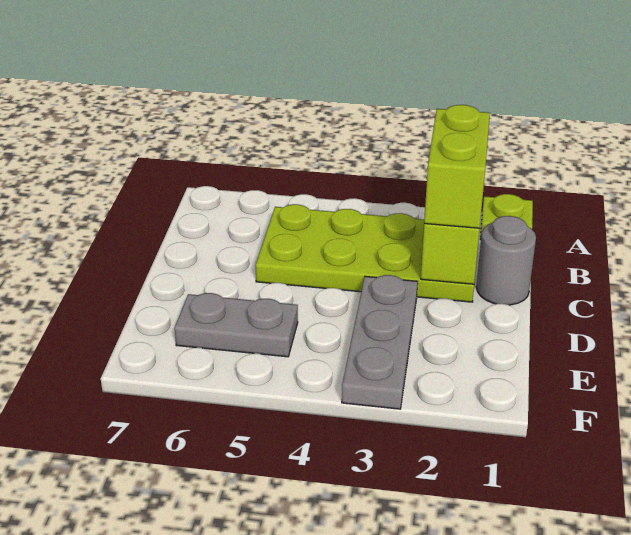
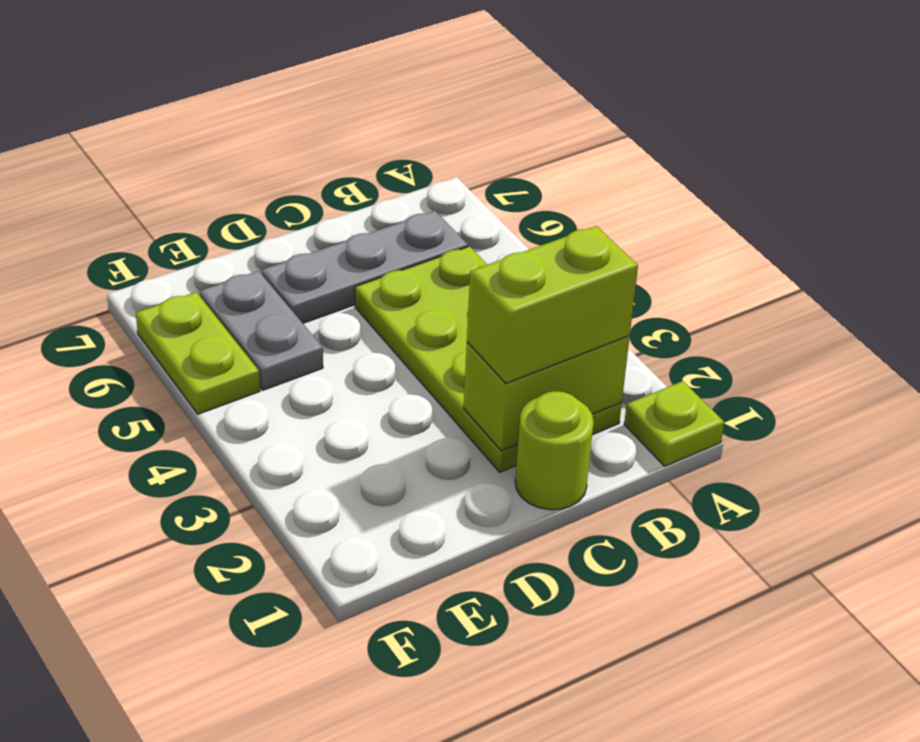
grey 1x1 round brick [476,216,536,305] -> lime 1x1 round brick [515,391,594,510]
grey 1x3 plate [342,275,418,409] -> grey 1x3 plate moved to [262,211,468,323]
none -> lime 1x2 plate [136,292,260,414]

